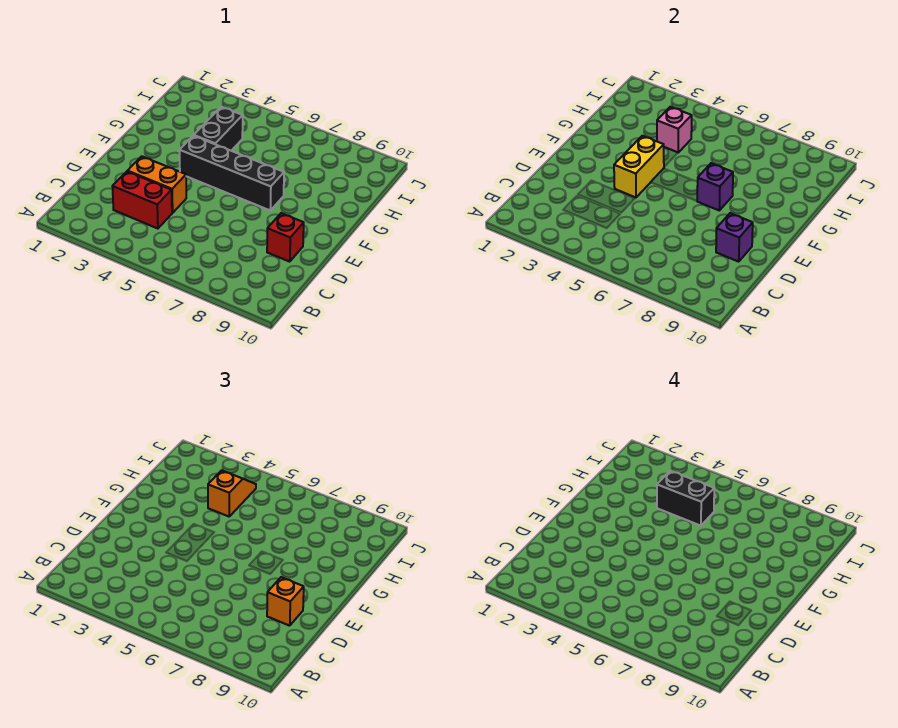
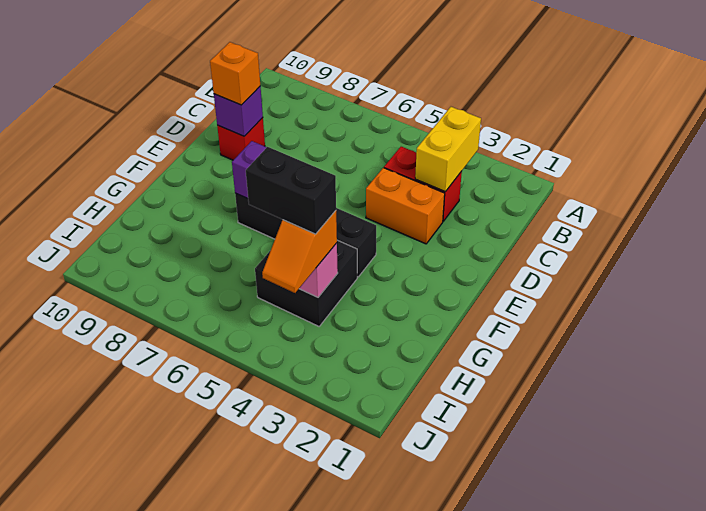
yellow 1x2 brick [614,136,664,197] -> yellow 1x2 brick moved to [415,107,481,192]
black 1x2 brick [194,107,243,151] -> black 2x2 brick [255,240,357,326]

